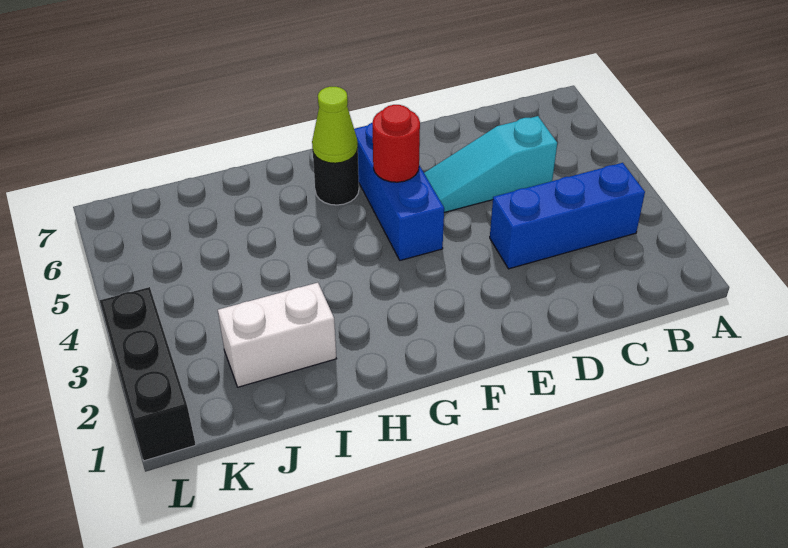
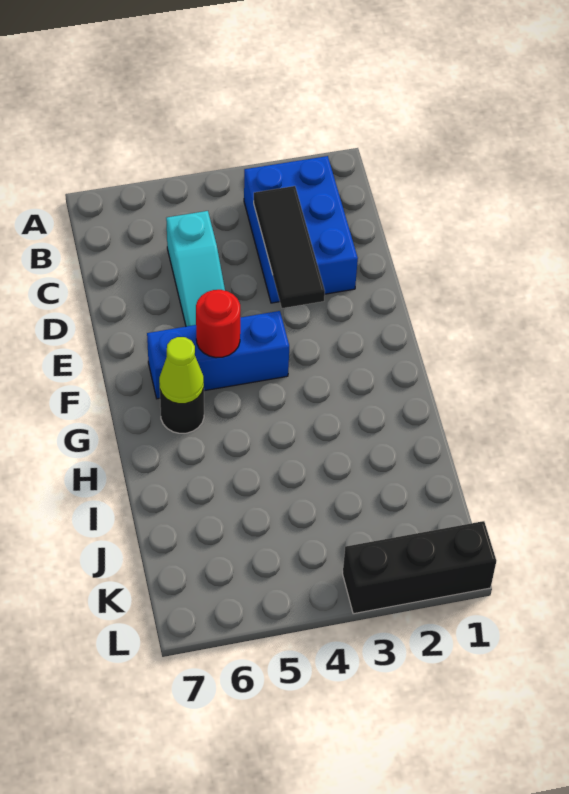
blue 1x3 brick [490,163,645,269] -> blue 2x3 brick [244,156,358,303]
none -> black 1x3 tile [254,186,325,308]
white 1x2 brick [218,283,336,387] -> none

